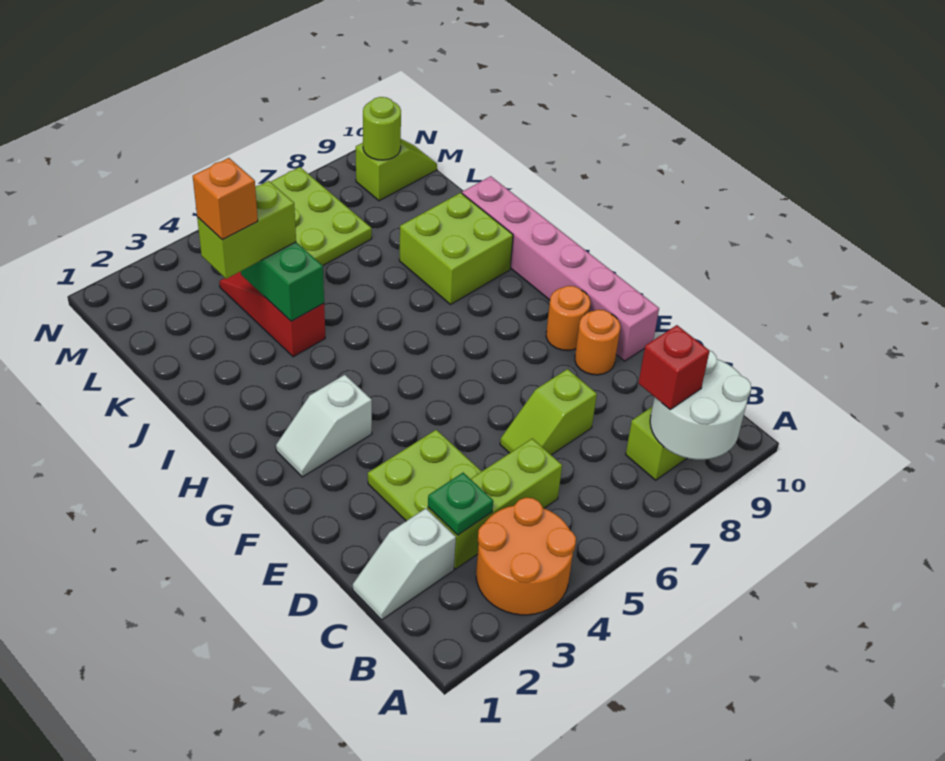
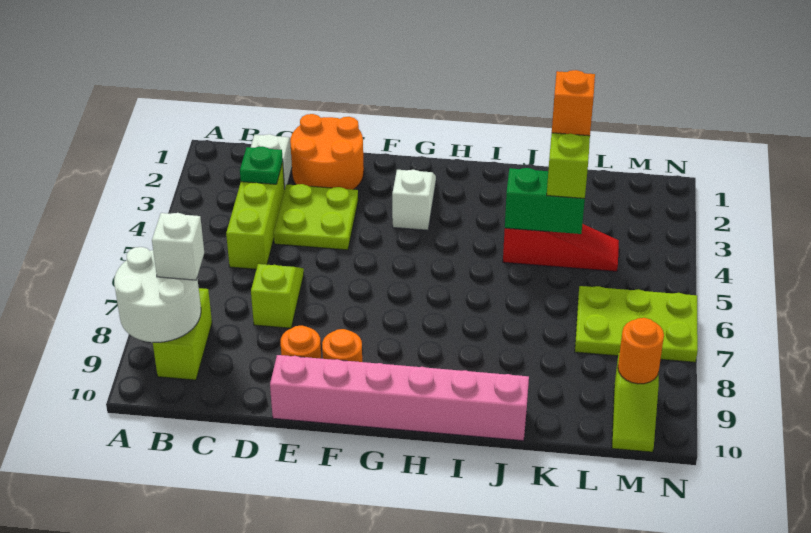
orange 2x2 round brick [476,498,576,615] -> orange 2x2 round brick moved to [290,114,364,190]
red 1x1 brick [638,325,710,409] -> white 1x1 brick [152,213,204,280]
lime 2x2 brick [399,193,513,304] -> none
lime 1x1 round brick [363,97,401,160] -> orange 1x1 round brick [618,318,664,384]

